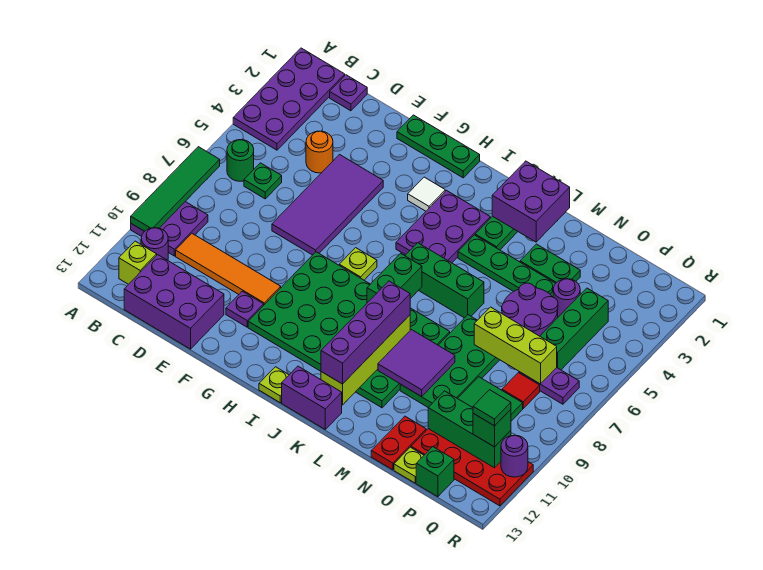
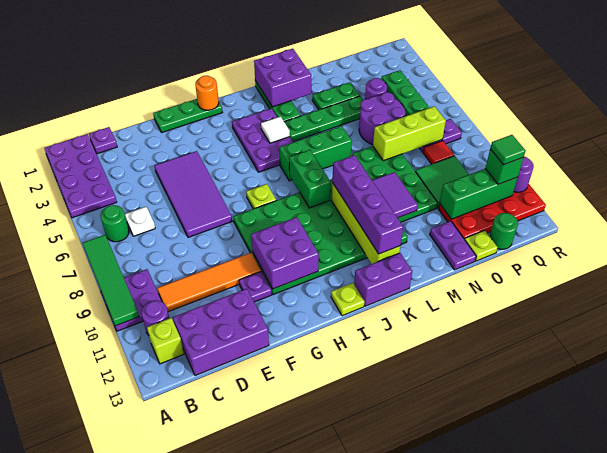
green 1x1 plate [244,163,282,199] -> white 1x1 plate [125,207,155,236]
orange 1x1 round brick [306,131,333,173] -> orange 1x1 round brick moved to [195,75,219,110]
none -> purple 2x2 brick [251,217,319,289]
white 1x1 tile [408,177,445,211] -> white 1x1 tile moved to [261,117,290,143]
red 1x2 plate [371,416,426,470] -> purple 1x2 plate [430,221,476,270]
green 1x1 brick [416,447,454,497] -> green 1x1 round brick [490,213,518,249]

